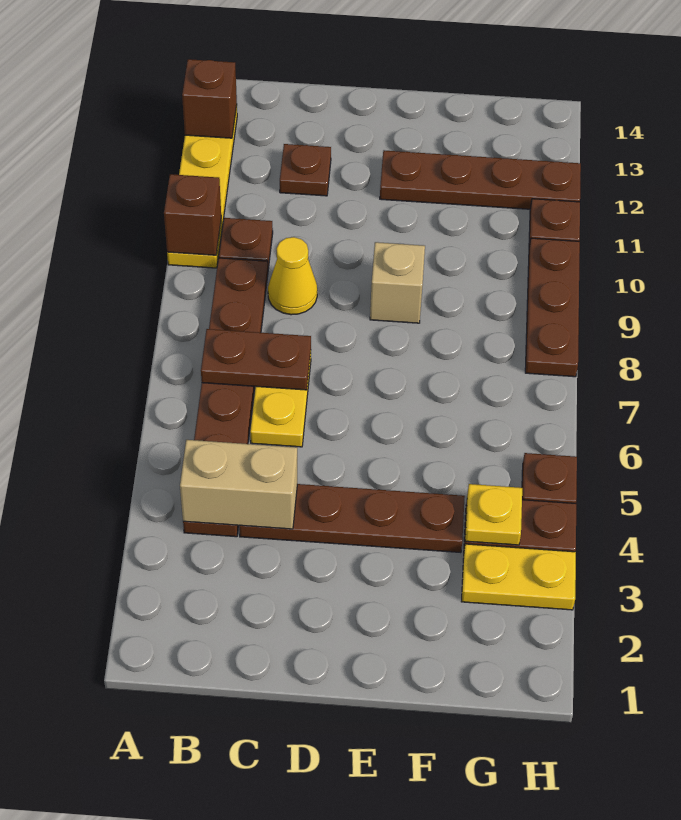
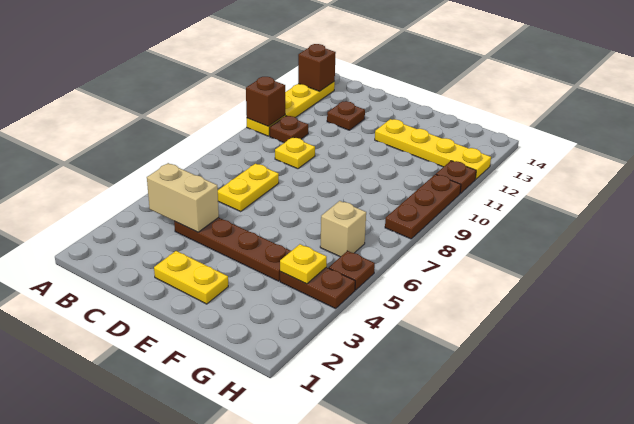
brown 1x6 plate [183,258,268,537] -> none
brown 1x2 plate [201,329,311,390] -> none
yellow 1x1 cone [268,237,317,315] -> yellow 1x1 plate [275,137,315,169]
tan 1x1 brick [370,242,425,323] -> tan 1x1 brick moved to [320,201,366,257]
brown 1x4 plate [380,150,581,209] -> yellow 1x4 plate [375,119,491,179]
yellow 1x2 plate [461,544,576,610] -> yellow 1x2 plate moved to [154,251,228,304]

